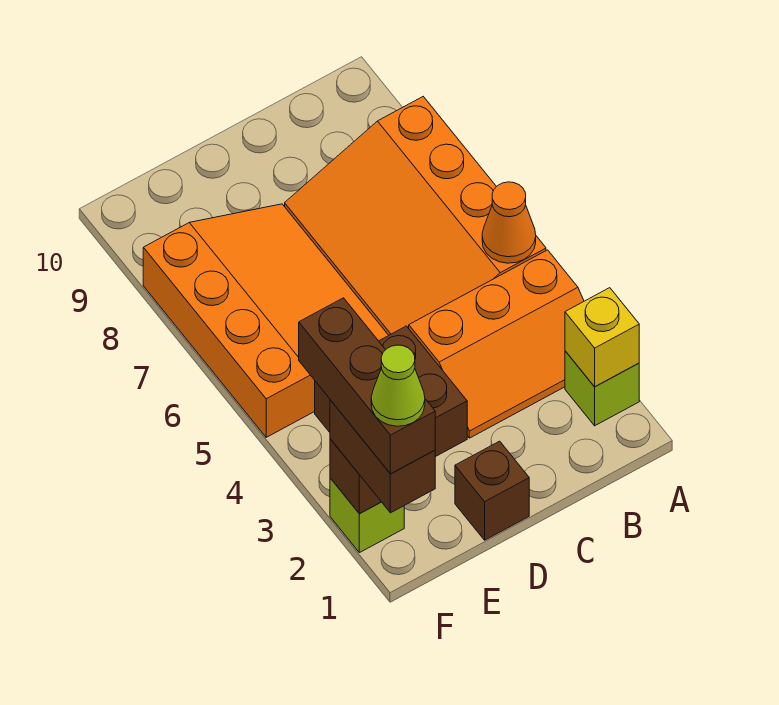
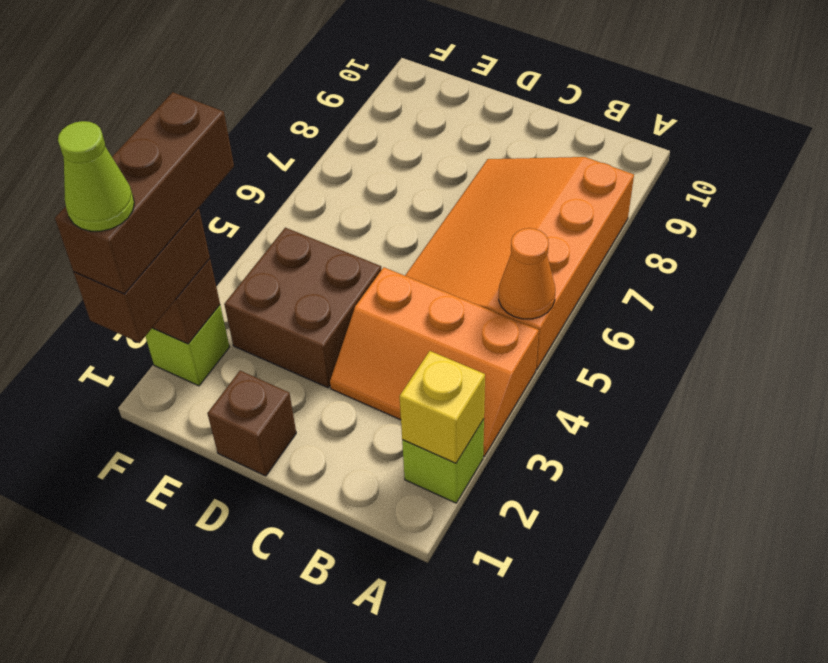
orange 3x4 slope [143,204,389,437] -> none

